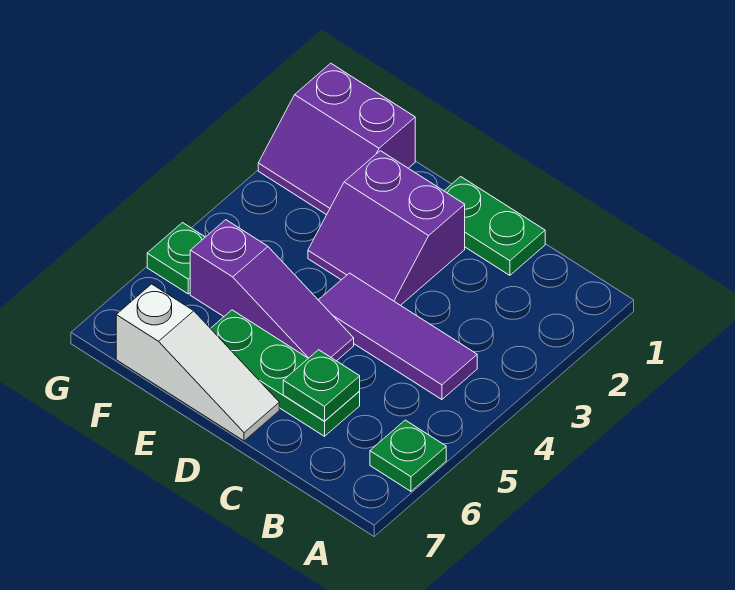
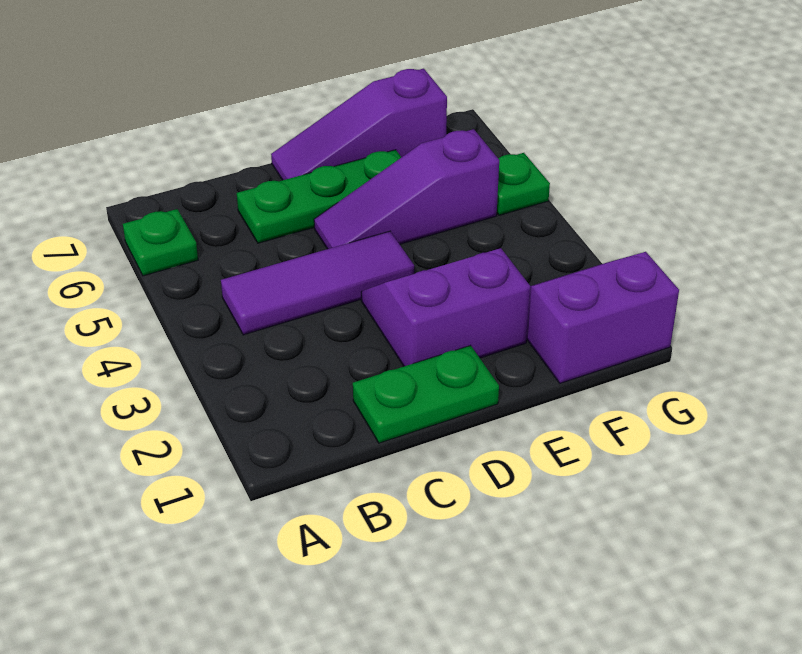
green 1x1 plate [283,350,360,421] -> none
white 1x3 slope [116,284,279,441] -> purple 1x3 slope [271,69,447,180]

